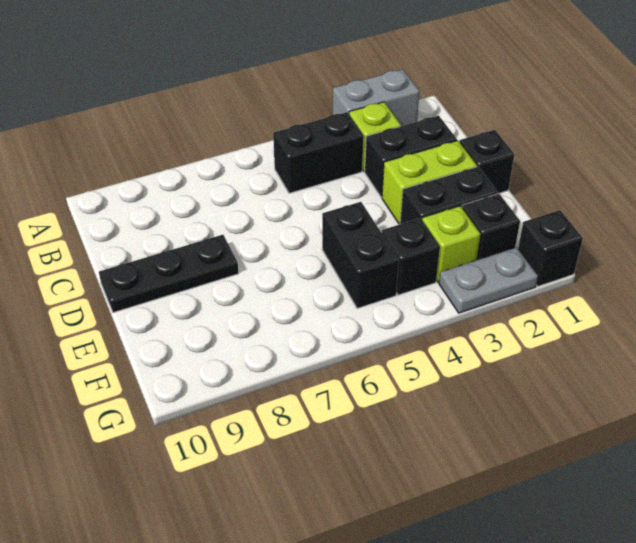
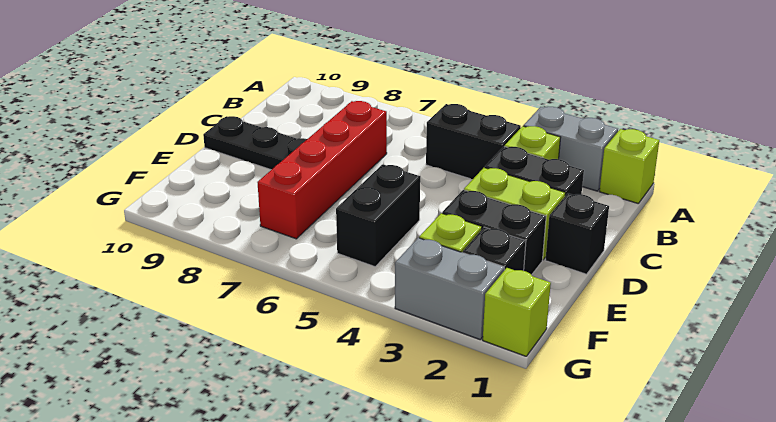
none -> lime 1x1 brick [599,129,659,204]
none -> red 1x4 brick [257,101,387,239]
black 1x1 brick [382,218,440,295] -> none
black 1x1 brick [518,210,583,286] -> lime 1x1 brick [483,268,551,356]
grey 1x2 plate [439,247,538,313] -> grey 1x2 brick [395,238,504,340]

